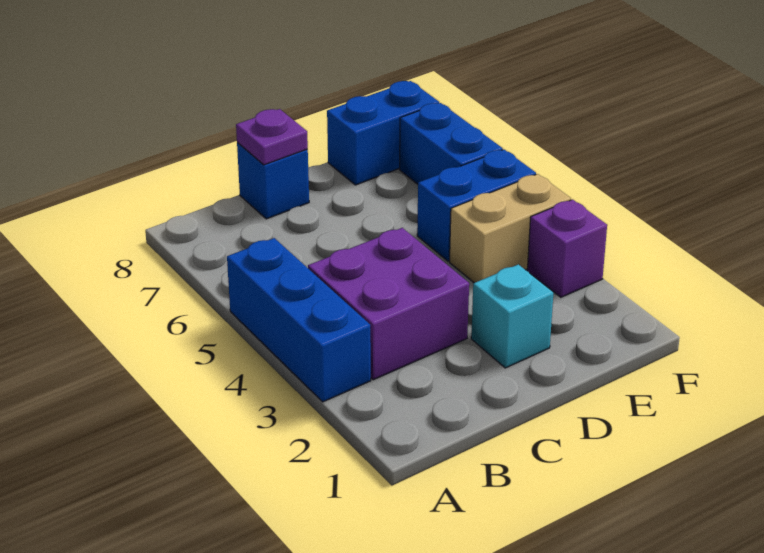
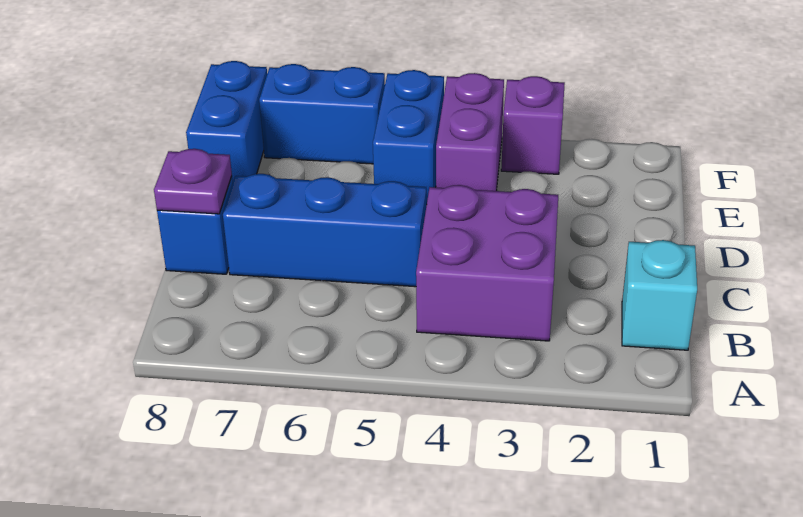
blue 1x3 brick [227,238,371,402] -> blue 1x3 brick moved to [223,174,426,287]
cyan 1x1 brick [471,264,553,368] -> cyan 1x1 brick moved to [622,240,697,350]
tan 1x2 brick [449,174,571,283] -> purple 1x2 brick [436,73,504,191]

